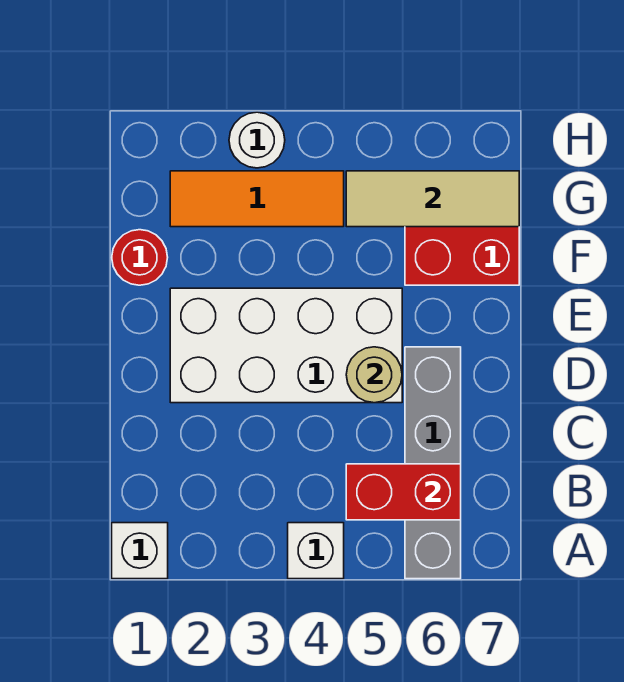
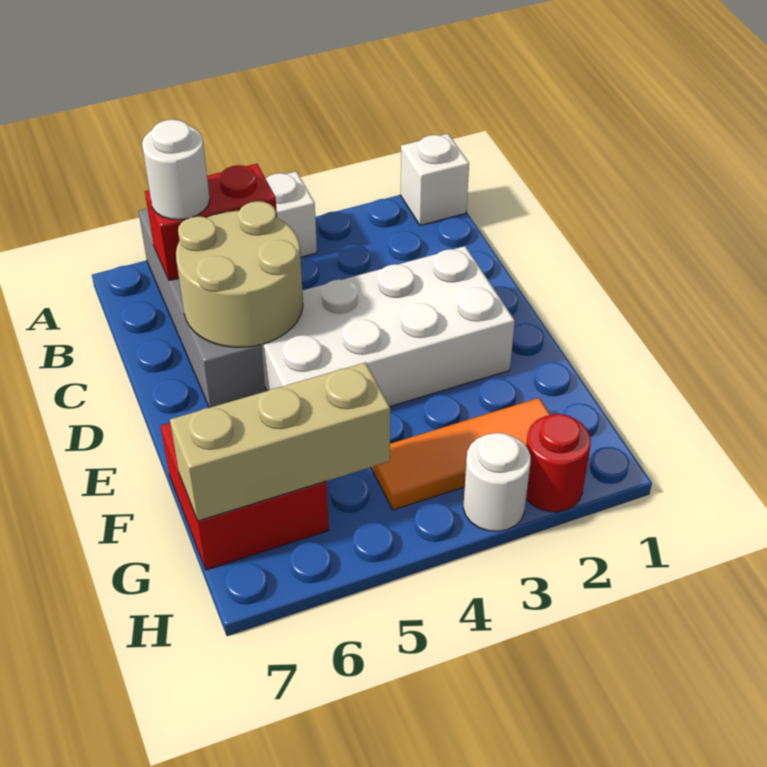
none -> white 1x1 round brick [142,120,210,220]
tan 1x1 round brick [346,347,402,403] -> tan 2x2 round brick [176,201,303,347]
red 1x1 round brick [112,230,168,285] -> red 1x1 round brick moved to [526,414,591,512]
tan 1x3 tile [346,171,519,227] -> tan 1x3 brick [170,363,390,521]

